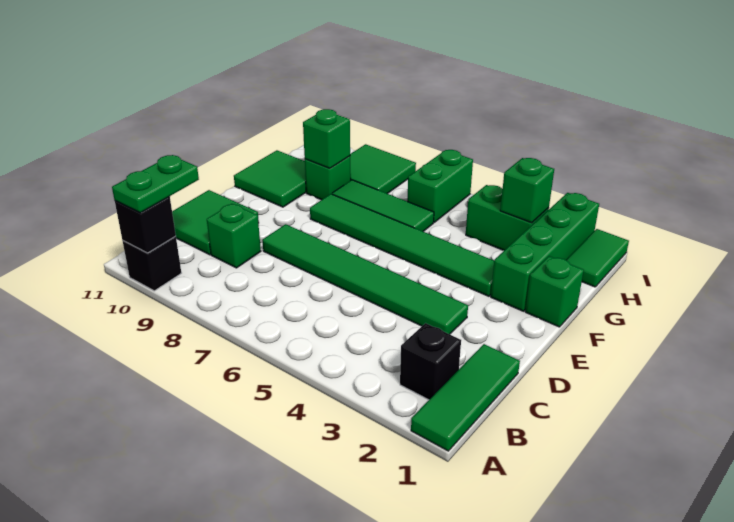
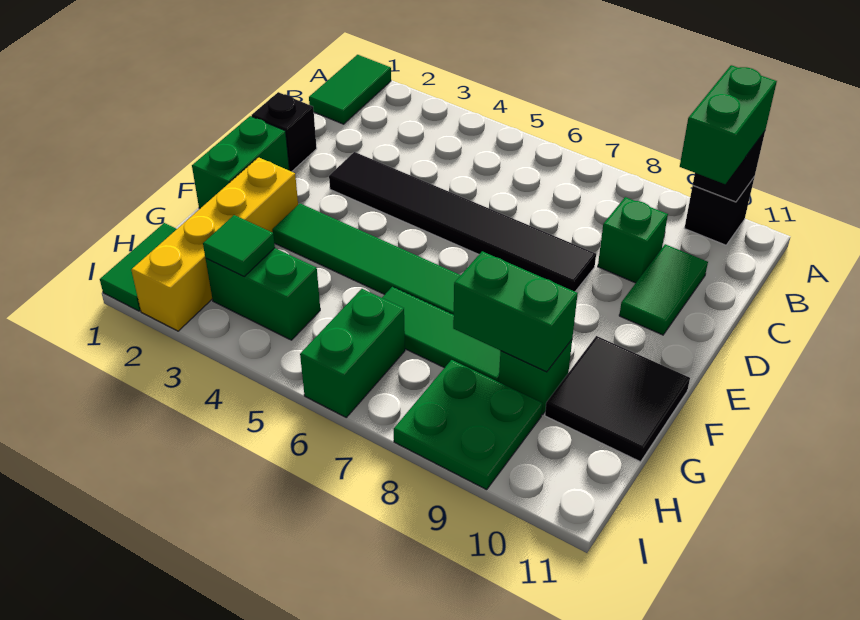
green 1x3 tile [411,344,520,451] -> green 1x2 tile [309,55,391,124]
green 1x2 plate [112,155,199,213] -> green 1x2 brick [680,65,777,184]
black 1x1 brick [400,323,461,400] -> black 1x1 brick moved to [252,92,317,172]
green 2x2 tile [172,190,259,255] -> green 1x2 tile [619,244,708,335]
green 1x6 tile [262,224,468,334] -> black 1x6 tile [329,152,596,291]
green 1x1 brick [525,256,584,327] -> green 1x2 brick [192,116,289,208]
green 1x4 brick [491,193,599,311] -> yellow 1x4 brick [131,157,298,331]
green 2x2 tile [234,150,306,207] -> black 2x2 tile [545,336,690,462]
green 1x1 brick [303,109,350,168] -> green 1x2 brick [453,251,578,372]
green 1x1 brick [500,158,554,223] -> green 1x1 tile [203,215,275,276]
green 2x2 tile [350,144,416,194] -> green 2x2 plate [394,360,543,490]

